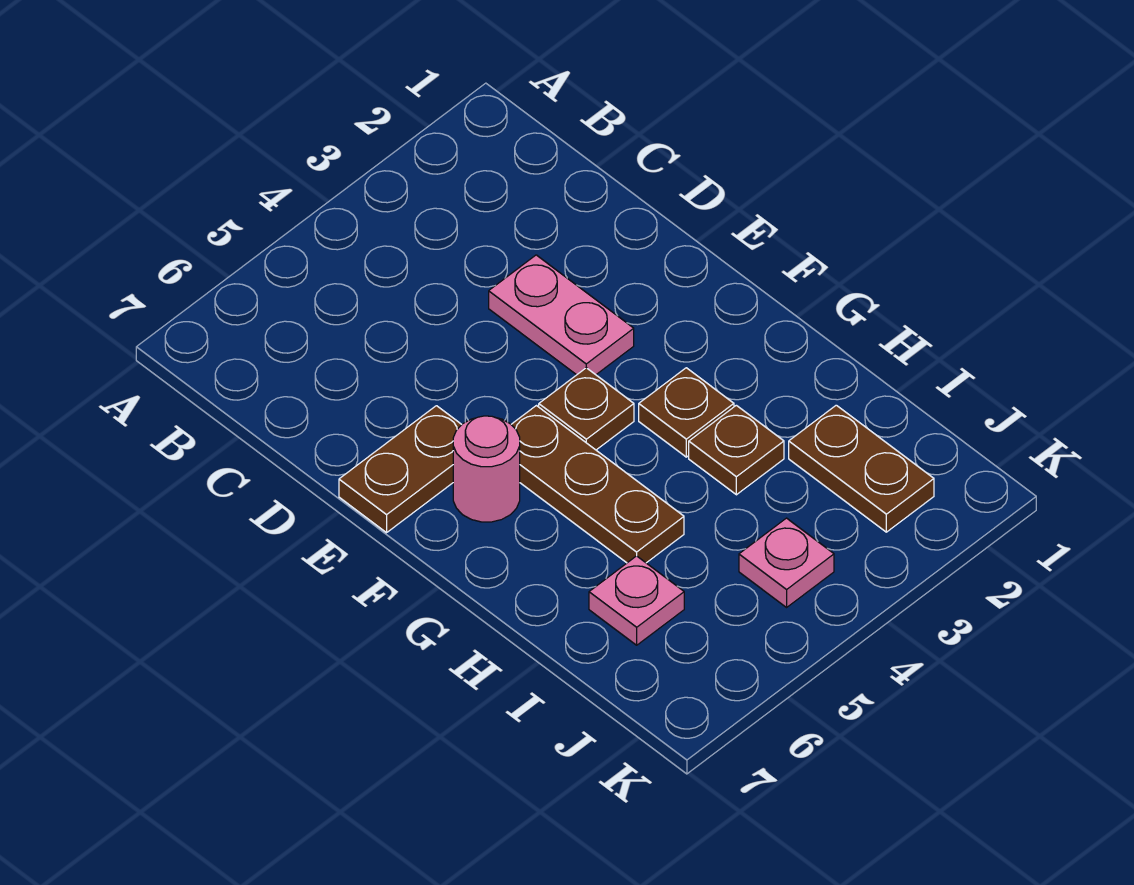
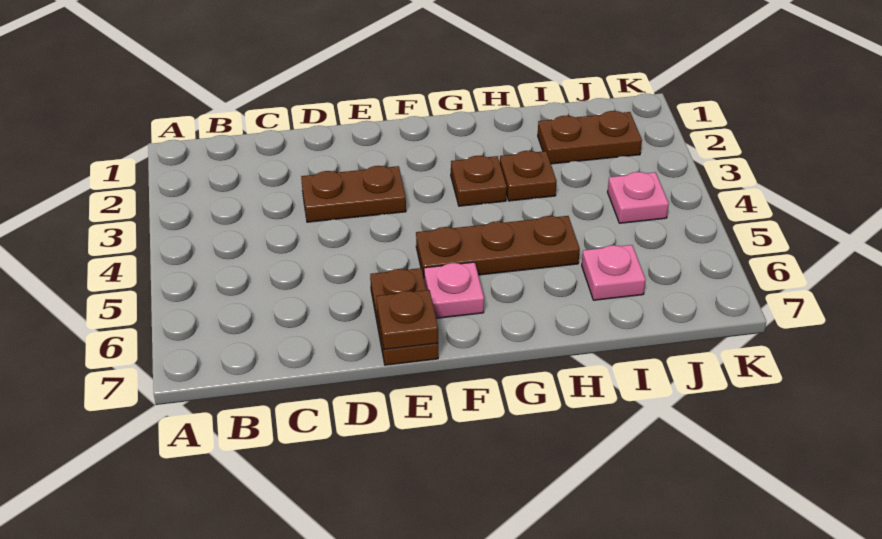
pink 1x2 plate [489,255,634,375] -> brown 1x2 plate [301,166,406,222]
brown 1x1 plate [539,368,634,450] -> brown 1x1 plate moved to [376,290,438,350]
pink 1x1 round brick [453,416,520,522] -> pink 1x1 plate [424,262,484,318]

